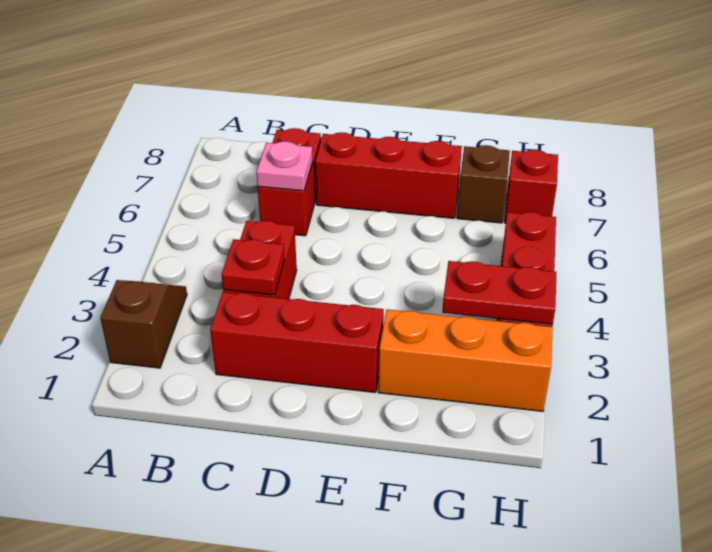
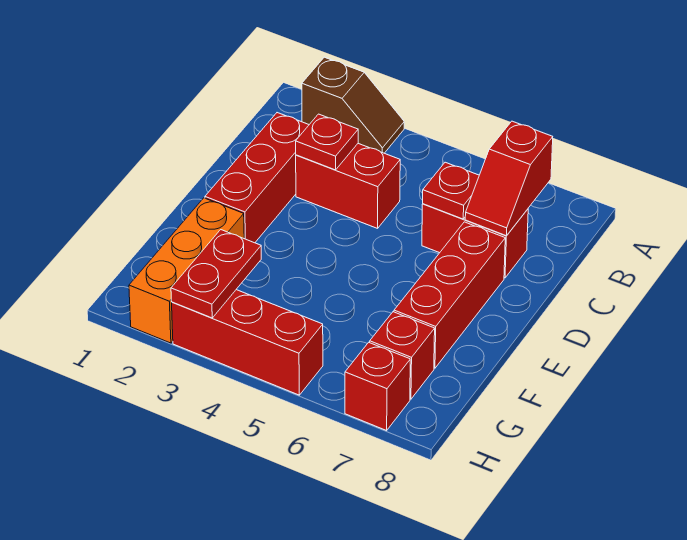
none -> red 1x2 slope [465,121,553,236]
pink 1x1 plate [256,141,313,191] -> red 1x1 plate [423,162,479,219]
brown 1x1 brick [457,145,510,223] -> red 1x1 brick [370,312,435,399]

